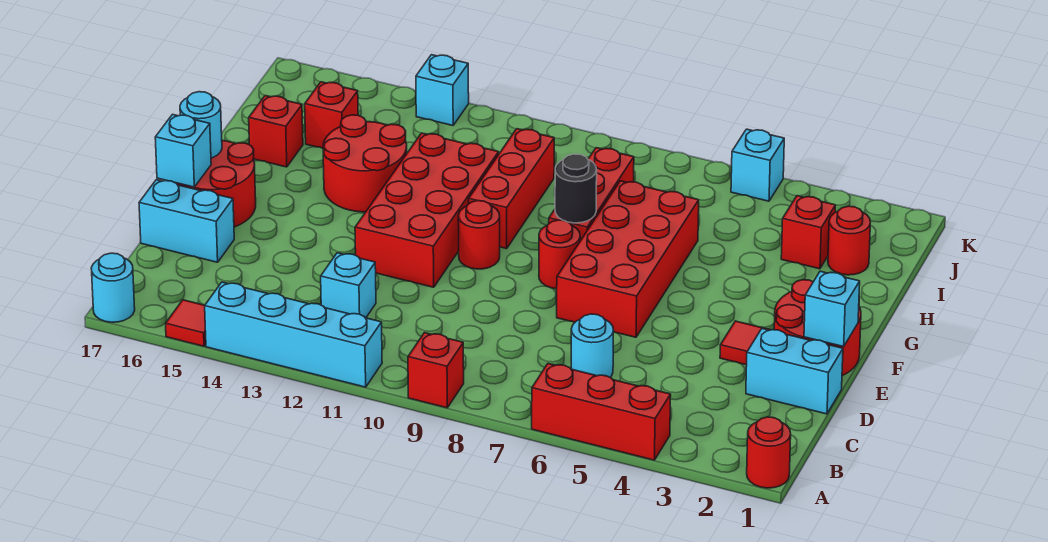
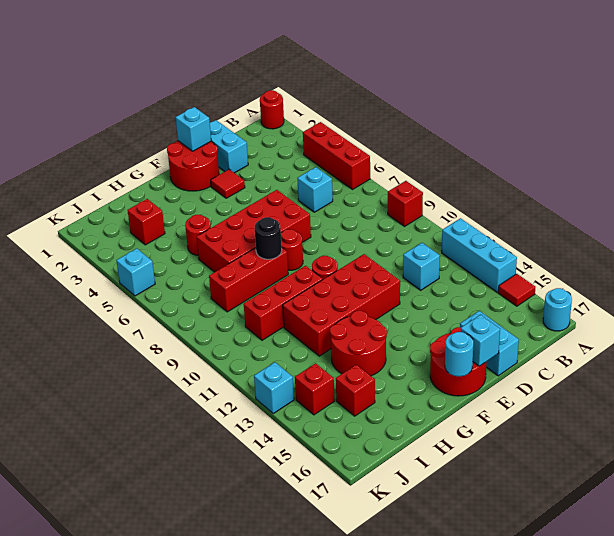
cyan 1x4 brick [205,282,382,387] -> cyan 1x3 brick [442,218,517,292]
cyan 1x1 round brick [571,314,614,377] -> cyan 1x1 brick [297,167,333,212]
red 1x1 brick [249,96,303,167] -> red 1x1 brick moved to [295,363,334,415]
red 1x1 round brick [828,206,870,275] -> red 1x1 round brick moved to [185,215,211,255]

